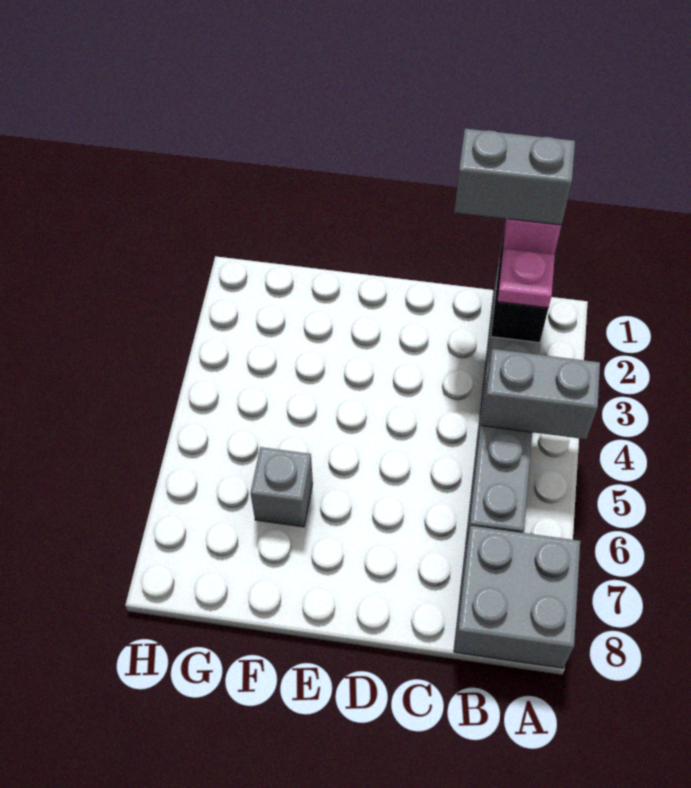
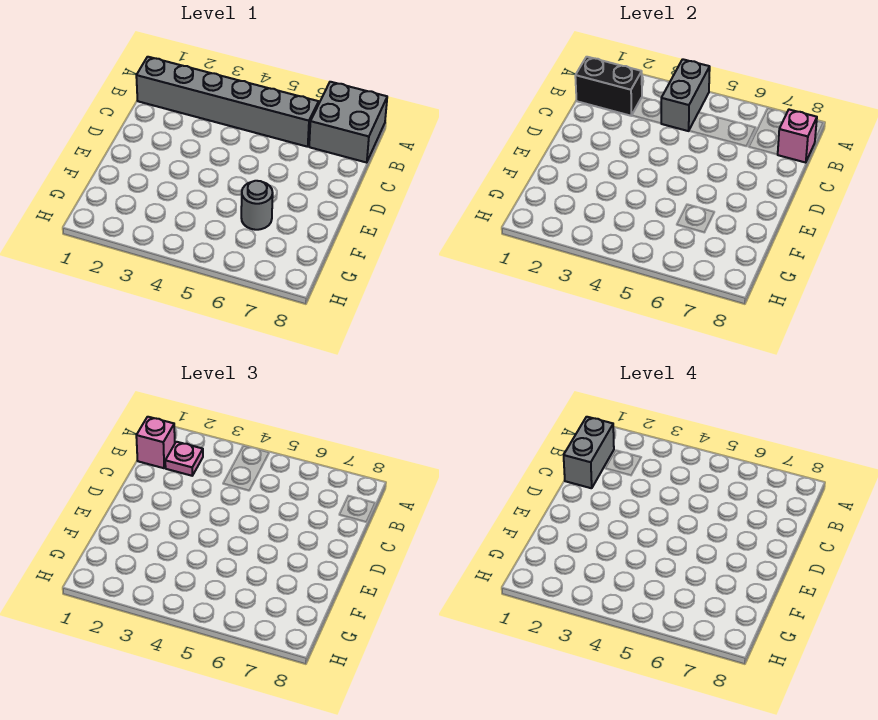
none -> pink 1x1 brick [777,110,817,162]
grey 1x1 brick [250,447,313,527] -> grey 1x1 round brick [241,181,273,230]

